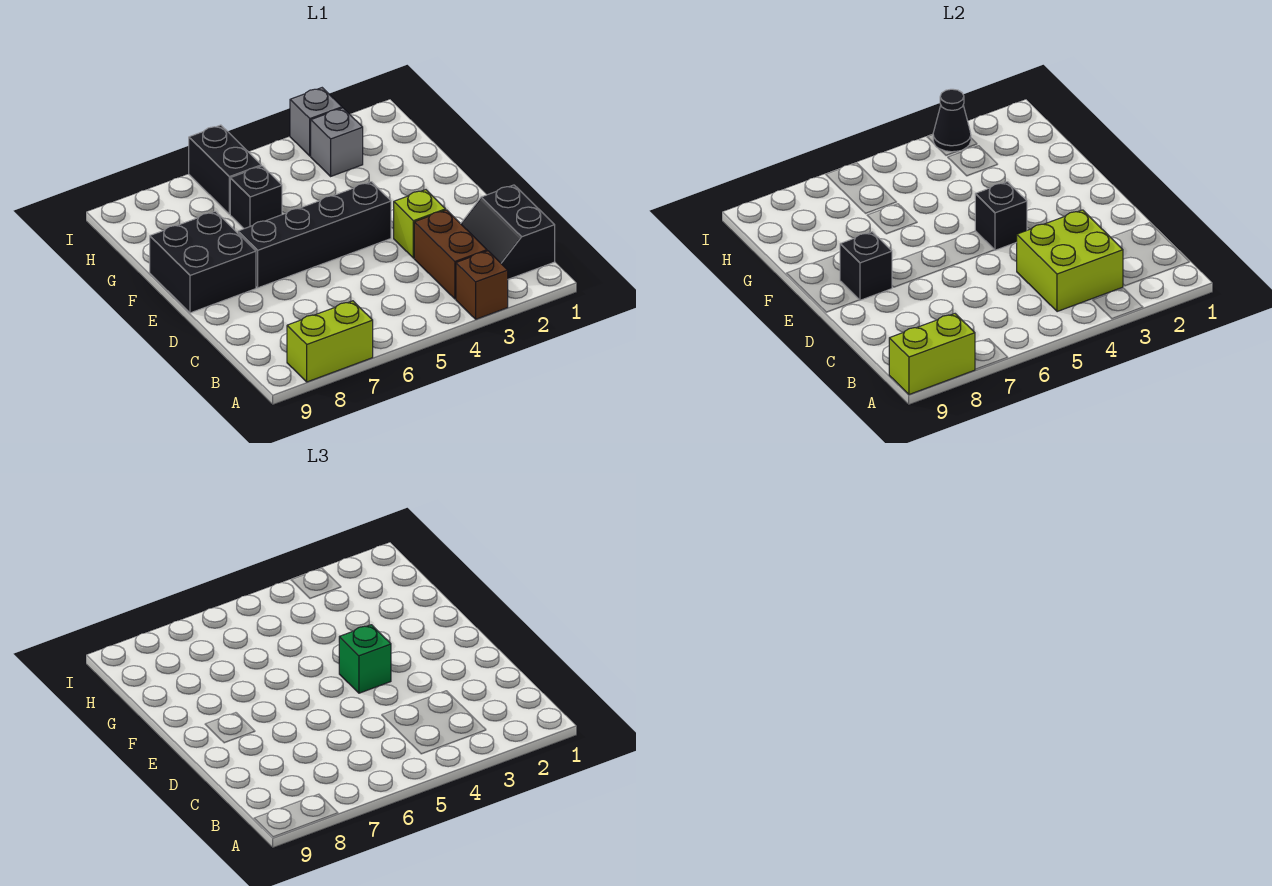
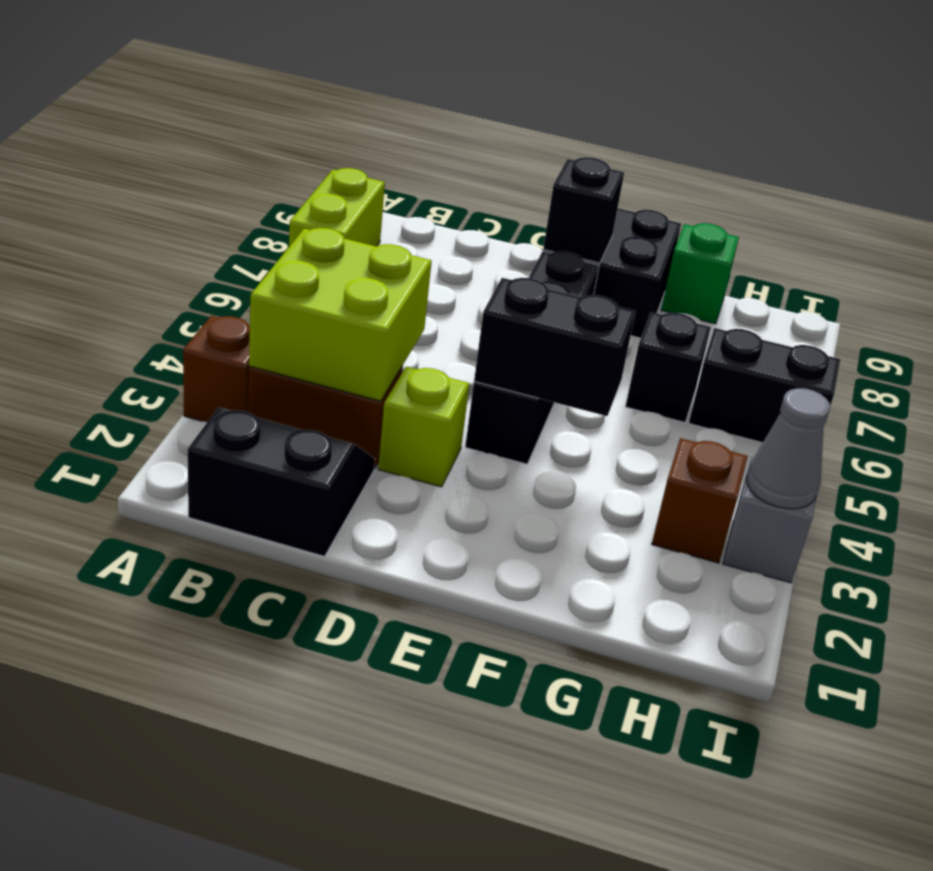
lime 1x2 brick [889,314,975,394] -> none
black 1x1 brick [975,182,1027,250] -> black 1x2 brick [474,278,636,416]
green 1x1 brick [339,625,391,693] -> green 1x1 brick moved to [661,223,739,324]
grey 1x1 brick [311,108,363,176] -> brown 1x1 brick [652,438,748,563]
black 1x1 cone [933,89,971,152] -> grey 1x1 cone [747,388,830,509]

